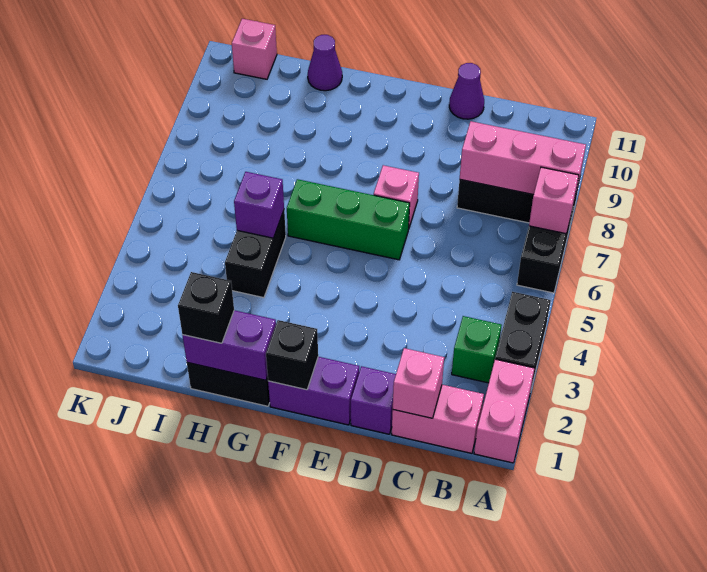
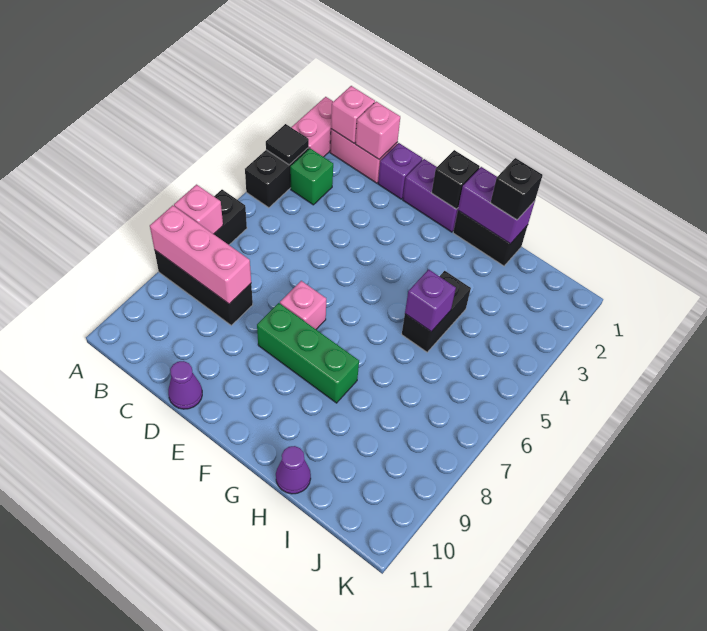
none -> black 1x1 tile [266,124,309,165]
green 1x3 brick [287,179,410,260] -> green 1x3 brick moved to [257,303,359,403]
pink 1x1 brick [232,19,277,79] -> pink 1x1 brick moved to [331,86,375,143]

